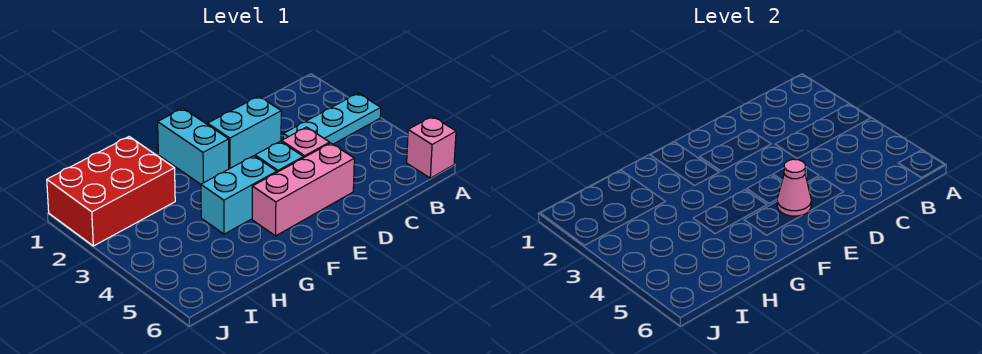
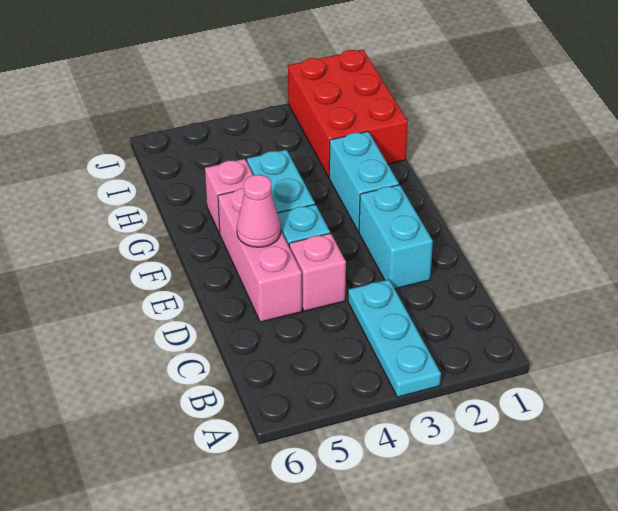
pink 1x1 brick [407,116,456,178] -> pink 1x1 brick moved to [205,159,253,233]
cyan 1x2 brick [158,109,229,184] -> cyan 1x2 brick turned to [329,131,399,232]

